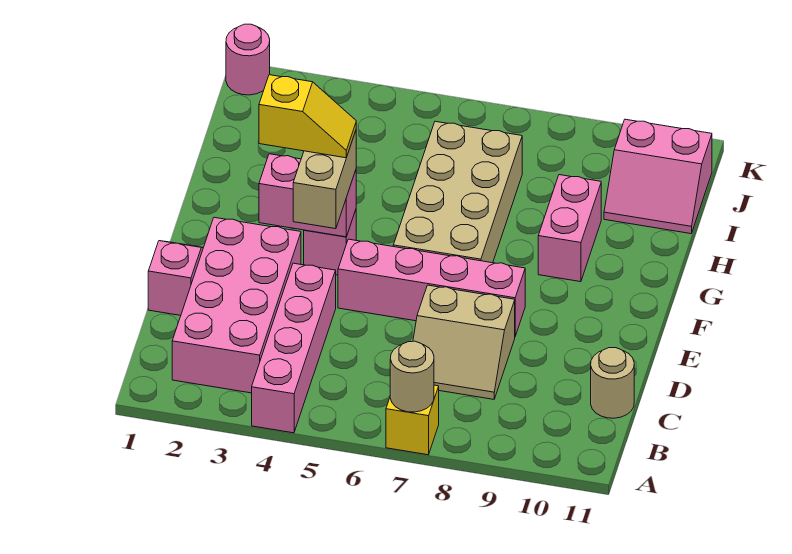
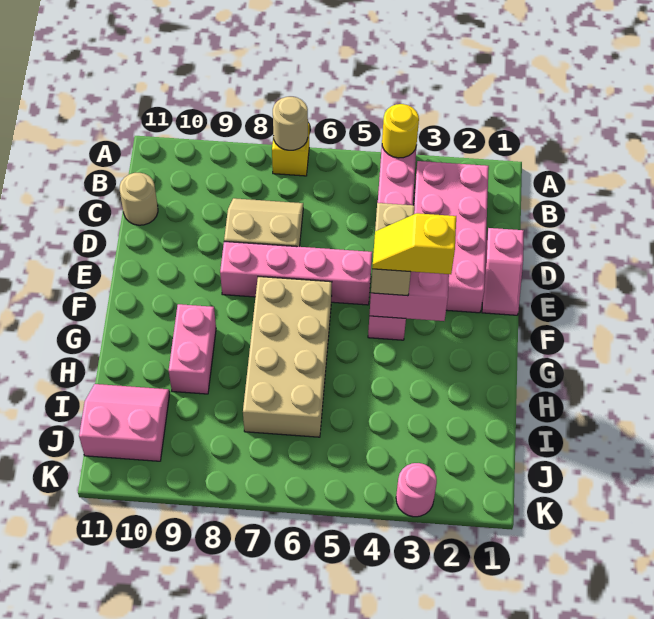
none -> yellow 1x1 round brick [382,104,419,158]
pink 1x1 round brick [226,24,270,95] -> pink 1x1 round brick moved to [396,463,437,517]

